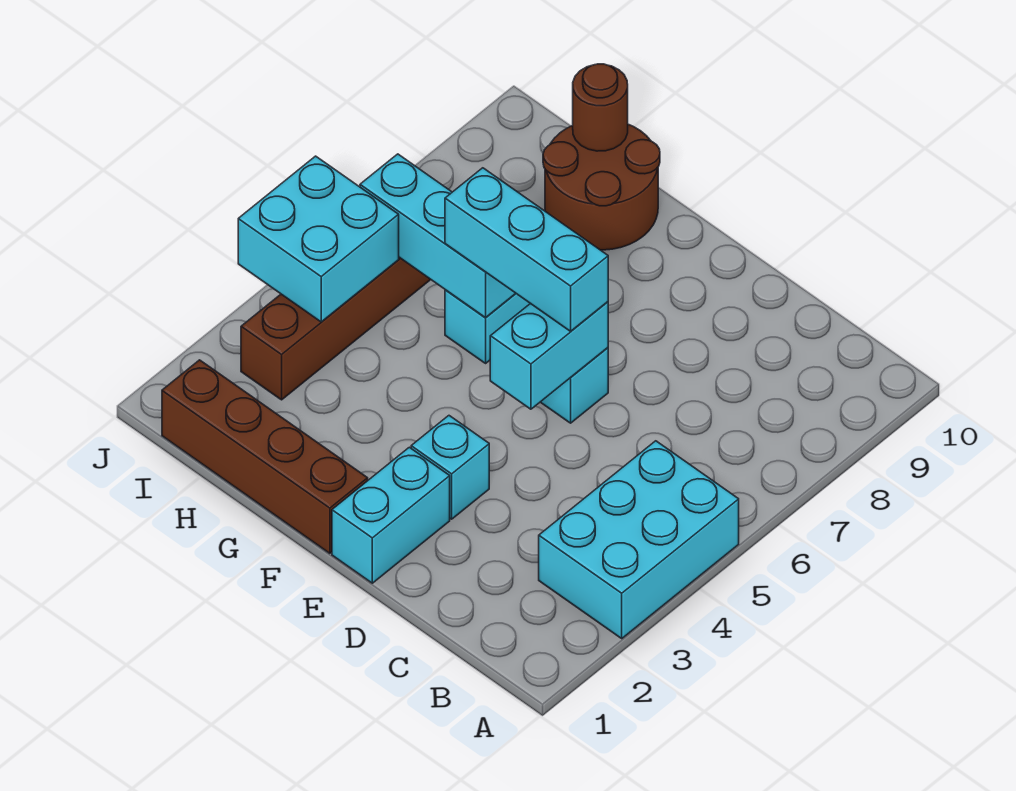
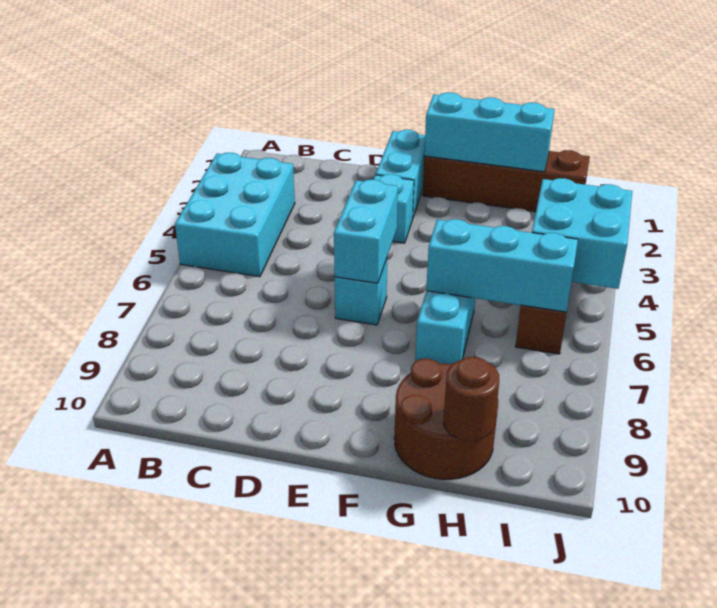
cyan 1x3 brick [445,168,608,331] -> cyan 1x3 brick moved to [424,93,554,172]

